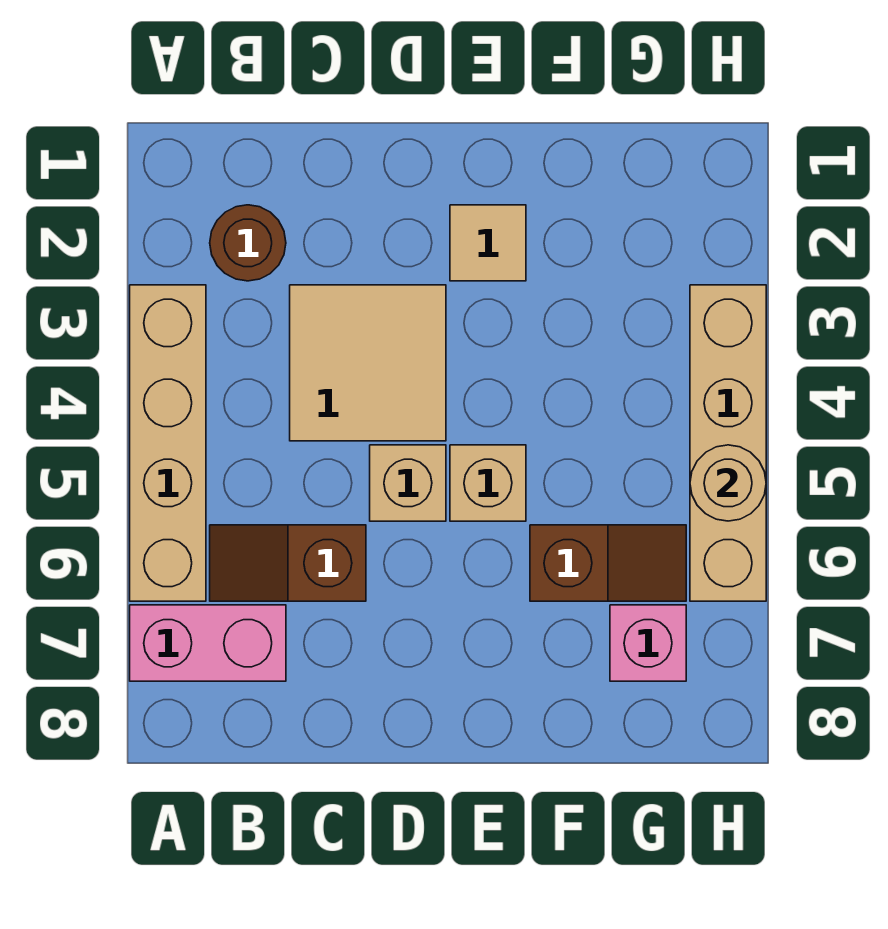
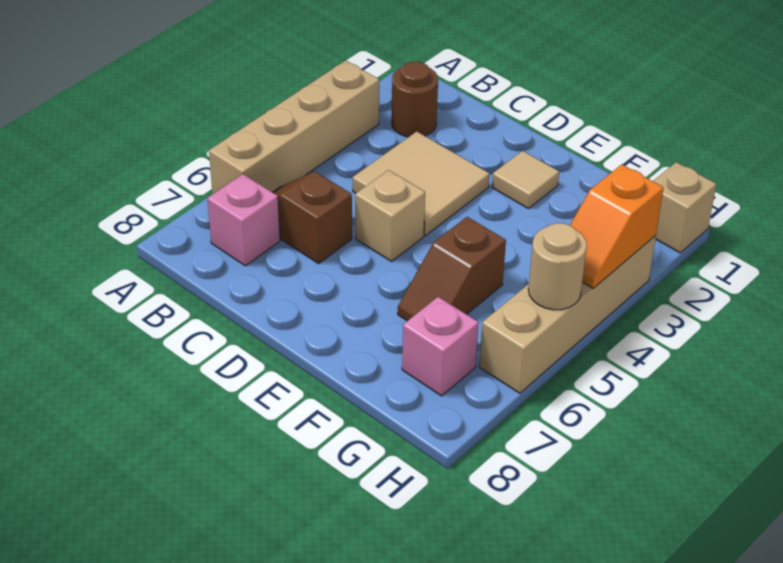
pink 1x2 brick [130,605,286,681] -> pink 1x1 brick [208,174,280,266]
tan 1x1 brick [450,445,526,521] -> tan 1x1 brick moved to [653,162,716,253]
brown 1x2 slope [530,525,686,601] -> brown 1x2 slope turned to [398,217,506,321]
none -> orange 1x2 slope [570,164,664,288]

